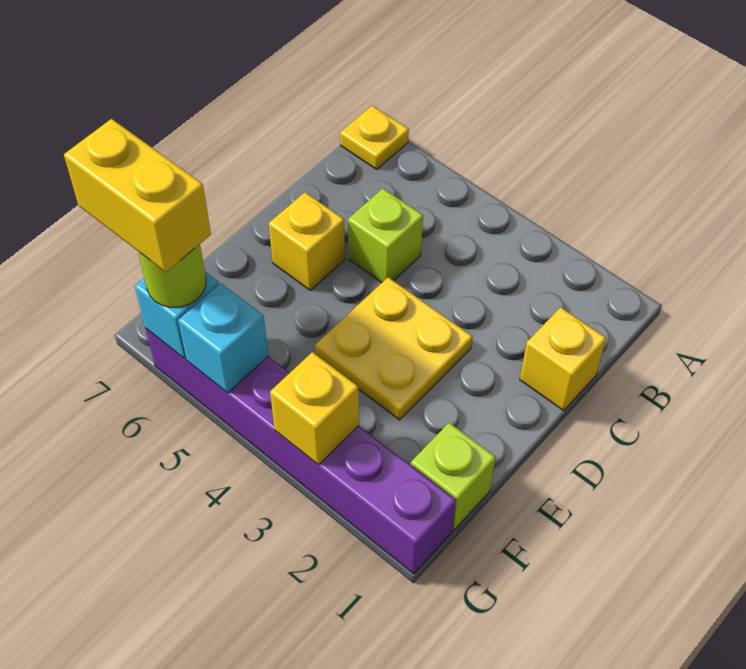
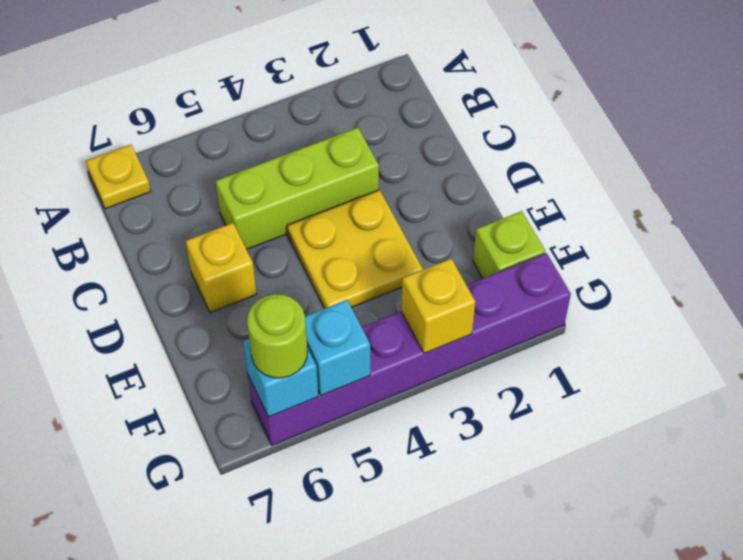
yellow 1x1 brick [520,307,606,410] -> none
lime 1x1 brick [348,189,423,282] -> lime 1x3 brick [216,128,379,250]
yellow 1x2 brick [64,119,211,272] -> none

